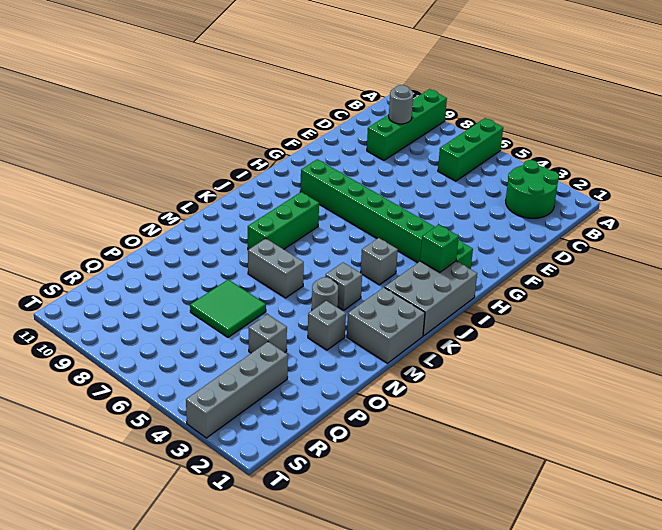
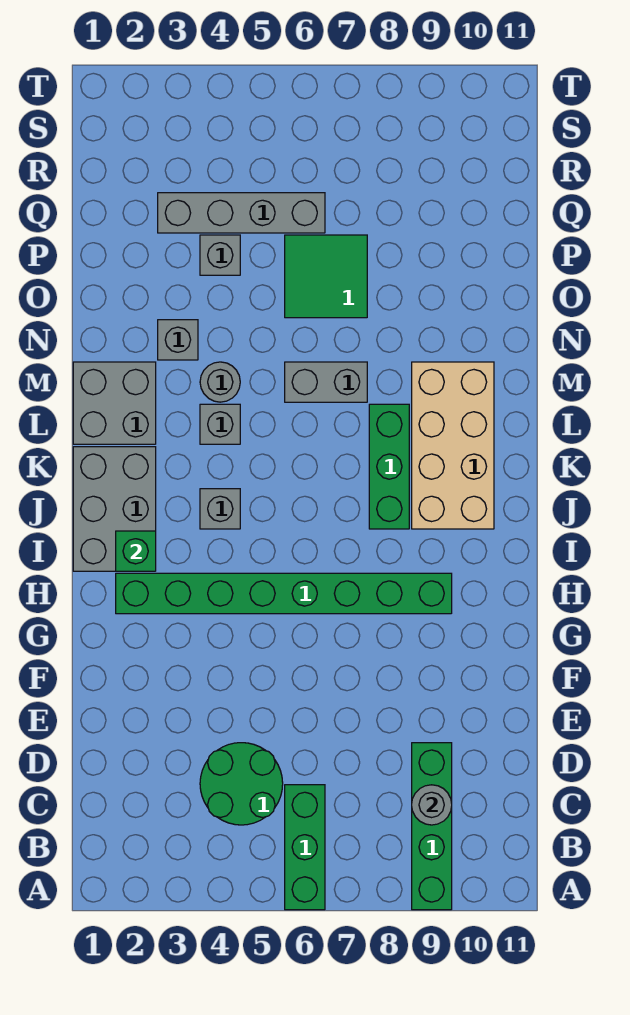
green 2x2 round brick [506,160,559,218] -> green 2x2 round brick moved to [200,743,283,825]
none -> tan 2x4 brick [412,362,494,529]
grey 1x4 brick [186,342,288,438] -> grey 1x4 brick turned to [158,193,325,233]

